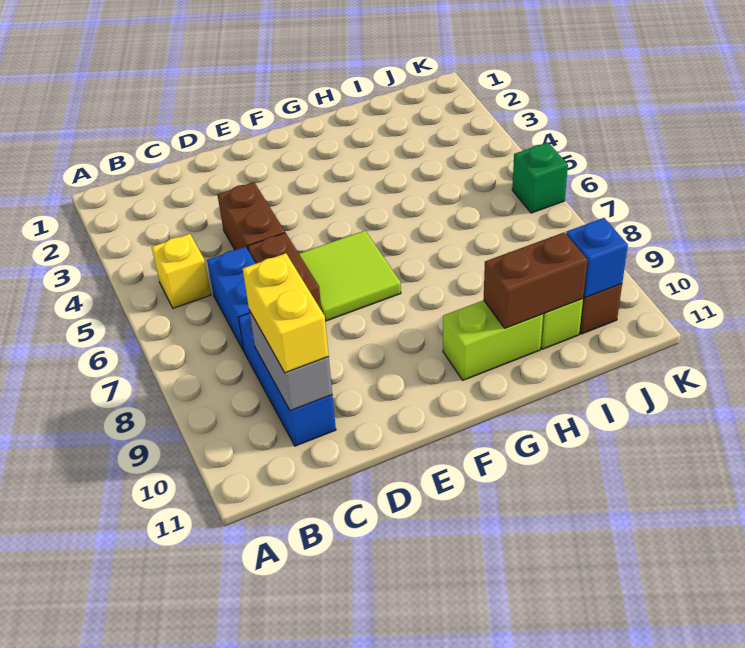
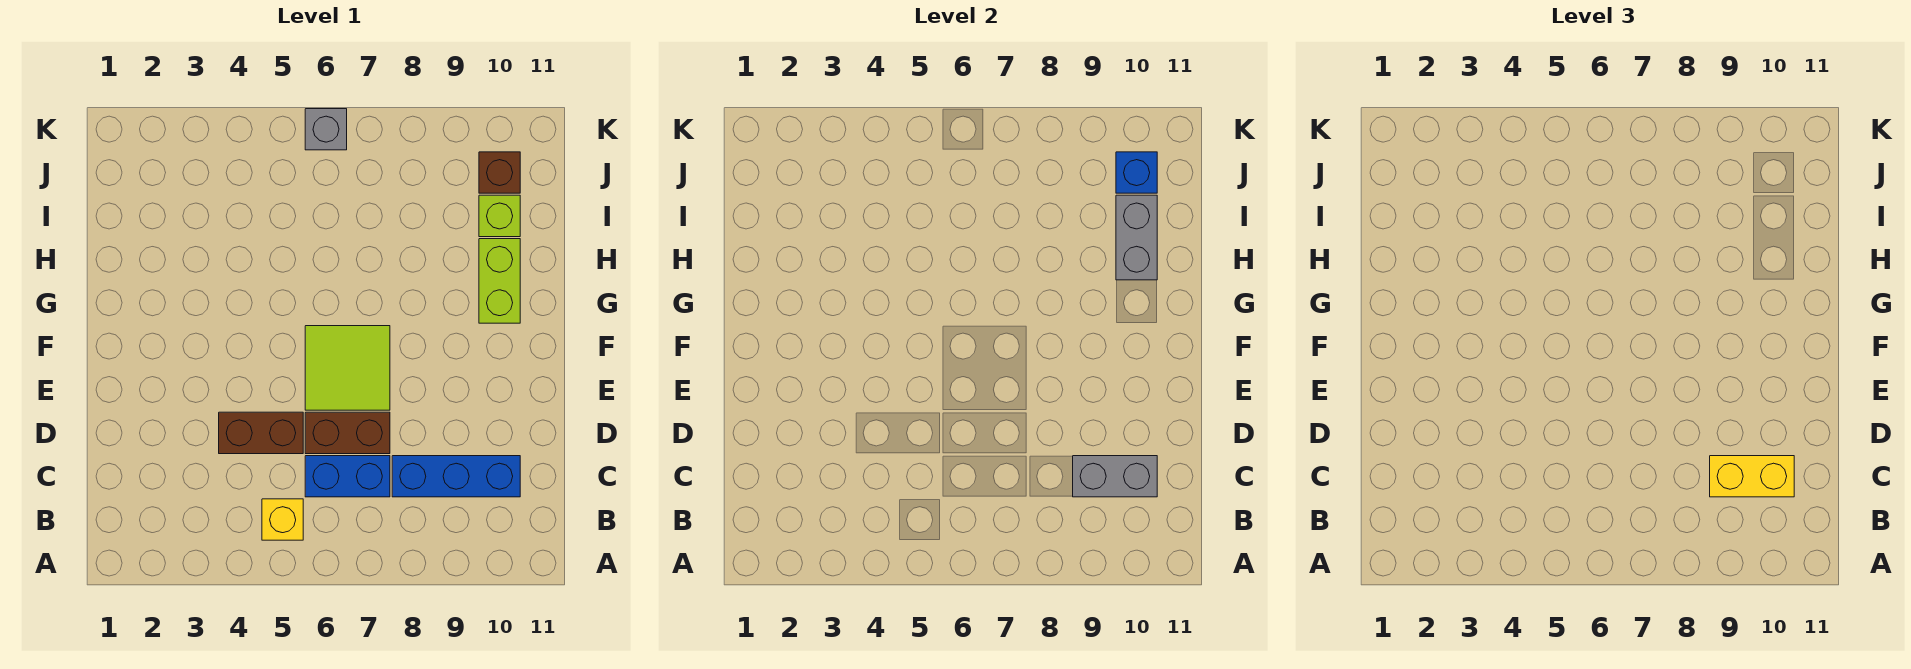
brown 1x2 brick [484,232,587,328] -> grey 1x2 brick [1116,195,1157,280]
green 1x1 brick [512,142,568,213] -> grey 1x1 brick [305,109,347,150]

